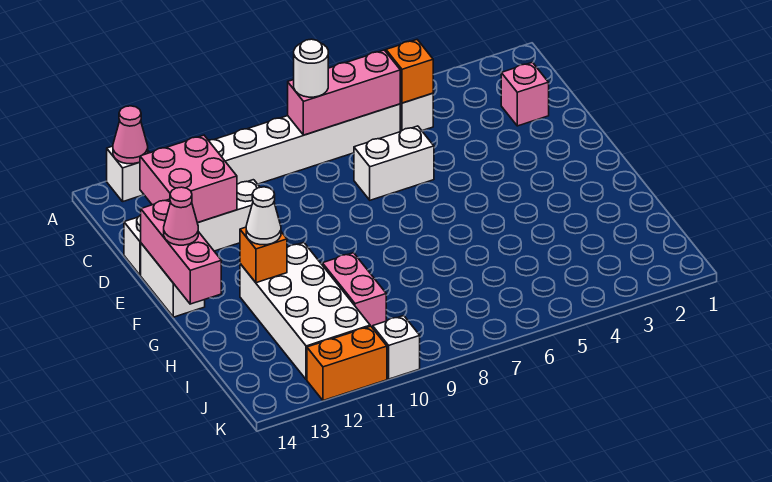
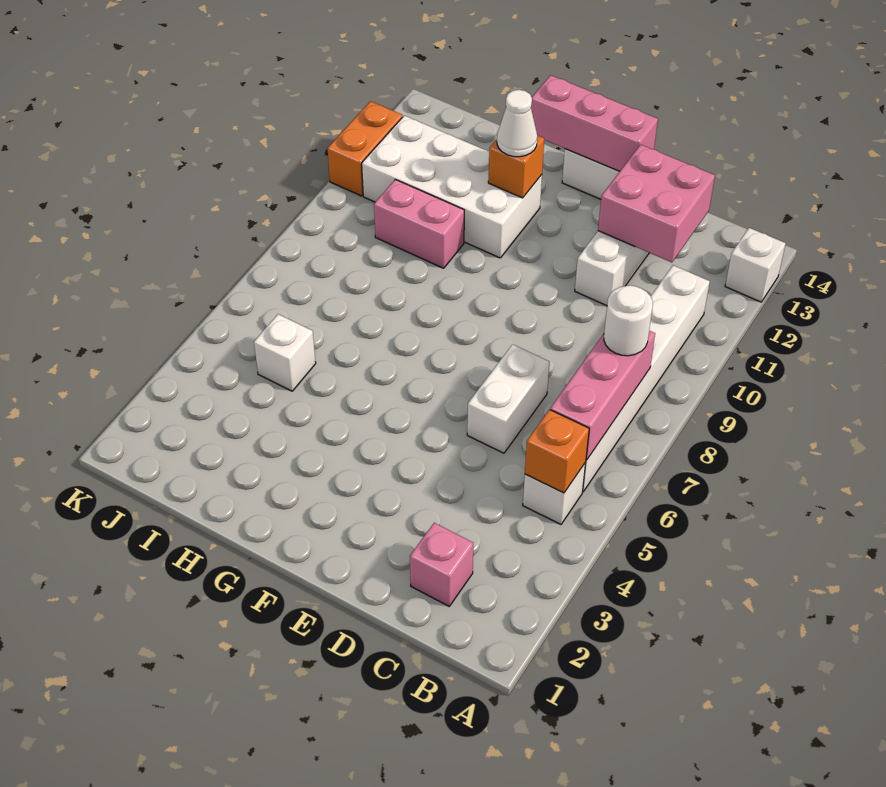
pink 1x1 cone [113,106,148,164] -> none
pink 1x1 cone [164,187,198,245] -> none
white 1x1 brick [373,316,420,379] -> white 1x1 brick moved to [254,314,316,391]

